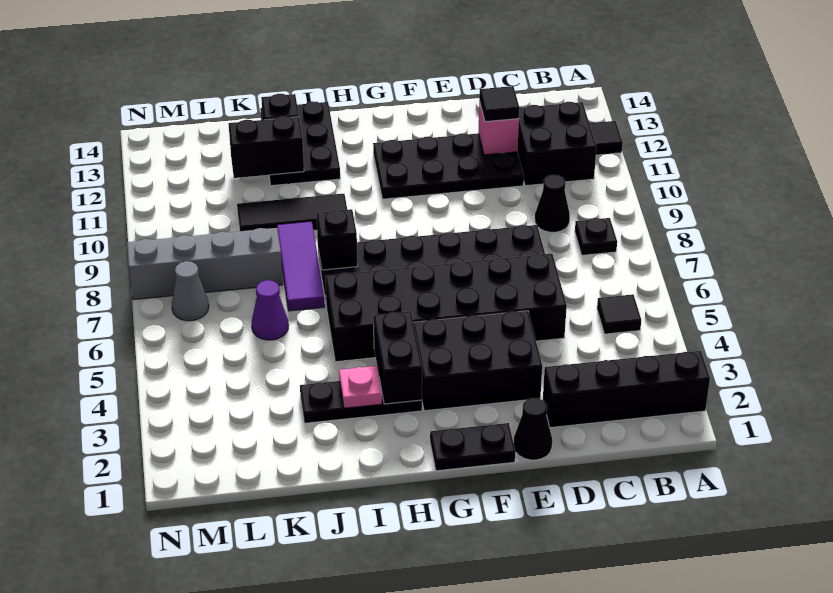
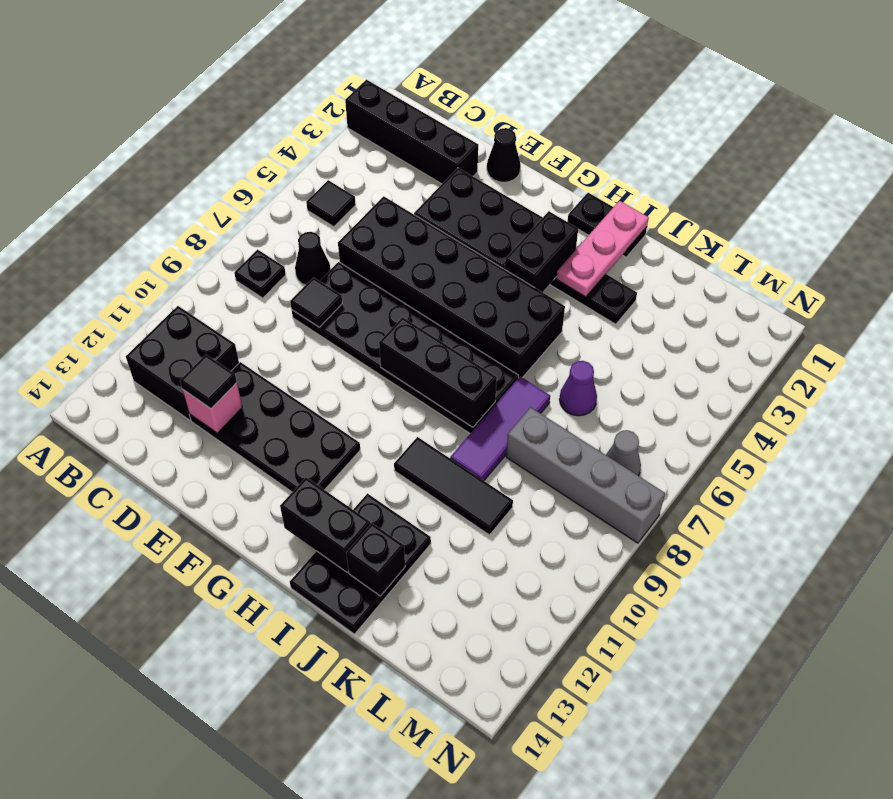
black 1x1 tile [589,121,623,155] -> black 1x1 tile moved to [290,277,342,327]
black 1x1 cone [535,175,570,232] -> black 1x1 cone moved to [295,232,330,285]
black 1x2 plate [430,423,515,471] -> black 1x2 plate moved to [567,193,647,257]
pink 1x1 plate [339,366,382,408] -> pink 1x3 plate [556,201,649,297]
black 1x1 brick [316,209,358,270] -> black 1x3 brick [379,317,497,427]
black 1x2 brick [228,116,304,178] -> black 1x2 brick moved to [280,477,370,572]

